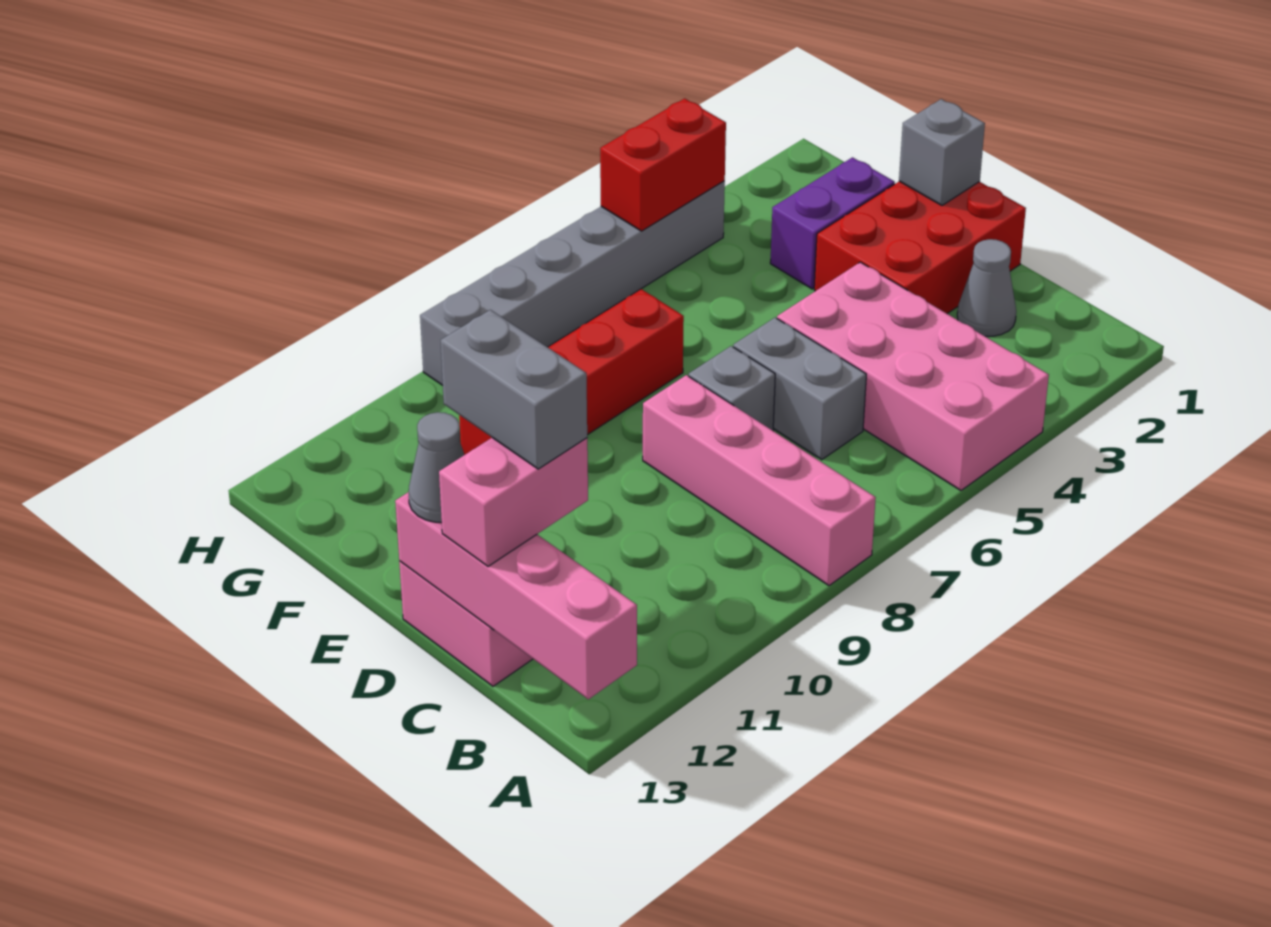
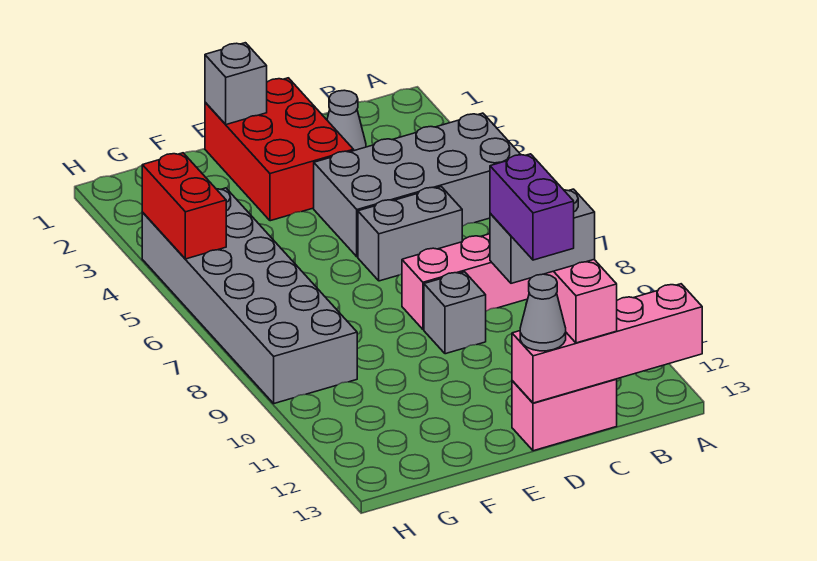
pink 2x4 brick [777,262,1049,490] -> grey 2x4 brick [314,113,521,257]
grey 1x1 brick [689,346,775,430] -> grey 1x1 brick moved to [424,272,486,354]
purple 1x2 brick [770,157,895,289] -> purple 1x2 brick moved to [490,154,574,260]
red 1x4 brick [459,289,684,455] -> none
grey 1x6 brick [420,181,725,385] -> grey 2x6 brick [142,188,357,403]

